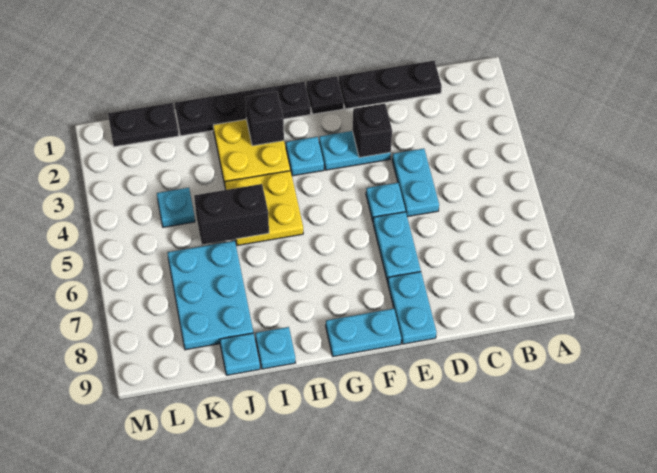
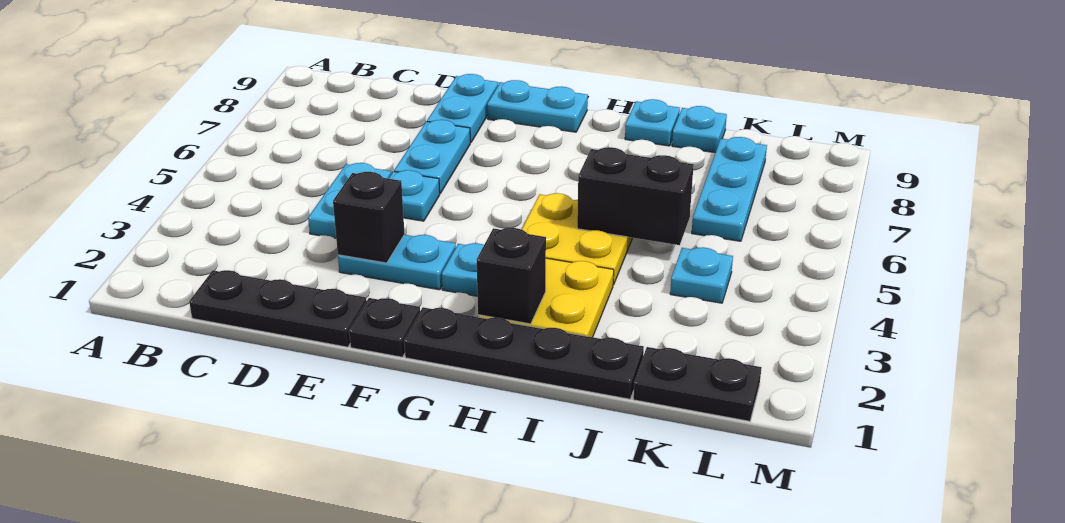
cyan 2x3 plate [167,241,253,350] -> cyan 1x3 plate [692,137,767,241]

